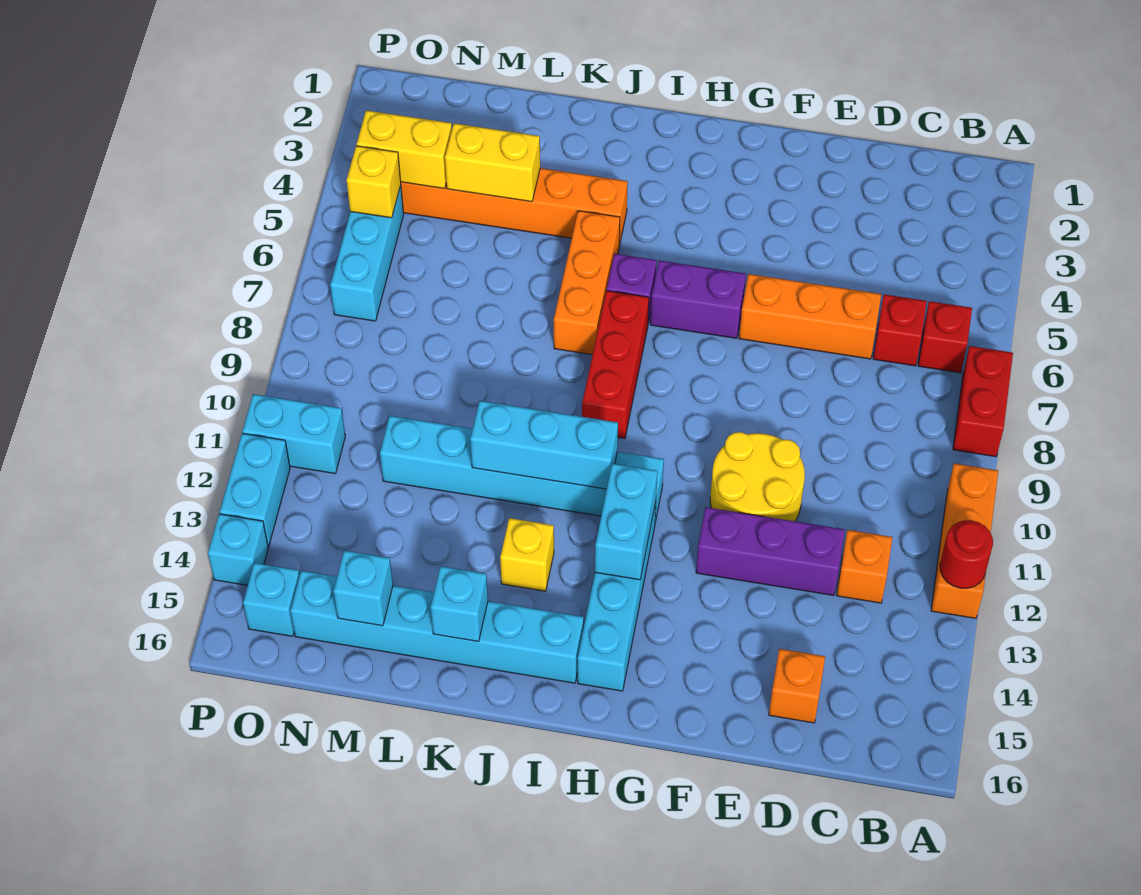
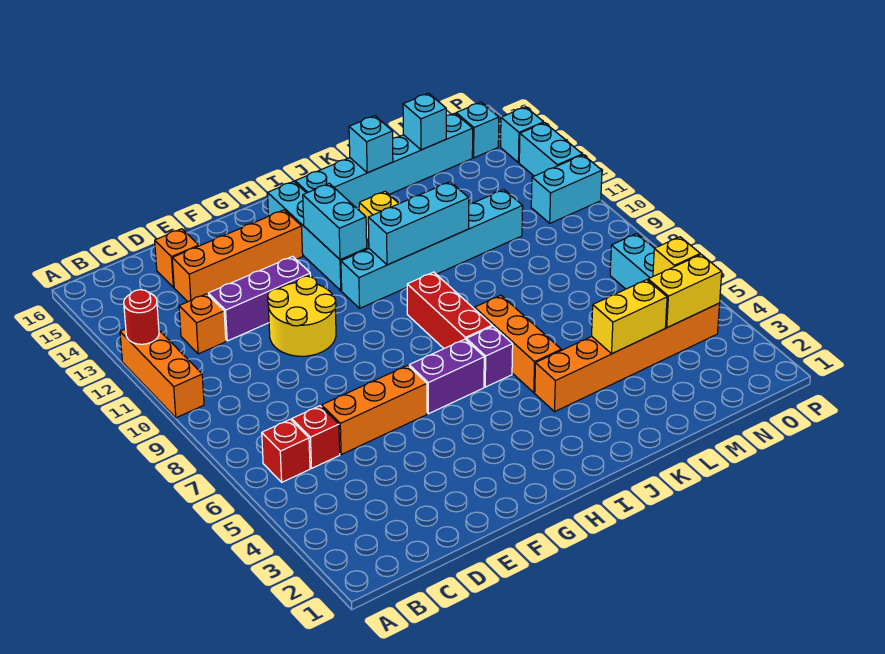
red 1x2 brick [953,346,1013,457] -> none
none -> orange 1x4 brick [172,210,303,302]

